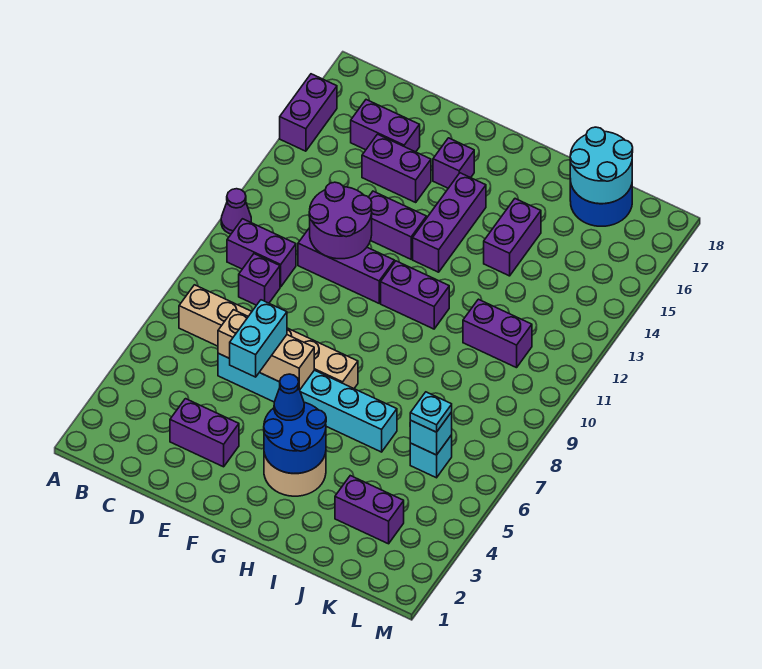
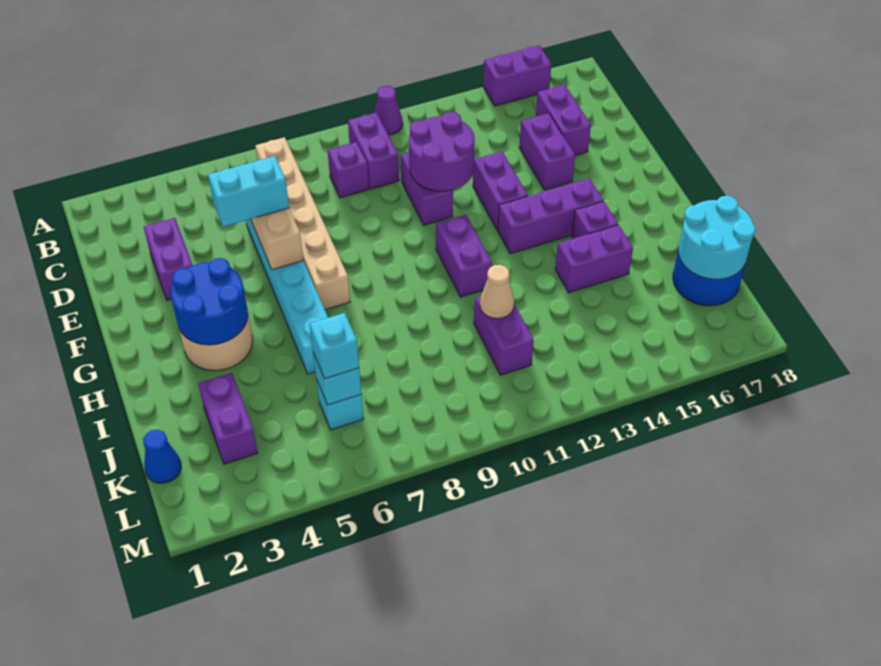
purple 1x3 brick [298,228,394,303] -> purple 1x2 brick [400,152,453,225]
purple 1x1 brick [433,138,474,188] -> purple 1x1 brick moved to [572,201,618,238]
blue 1x1 cone [274,374,304,420] -> blue 1x1 cone moved to [144,430,181,483]
none -> tan 1x1 cone [480,265,514,319]
cyan 1x1 plate [410,392,452,432] -> cyan 1x1 brick [310,313,359,379]

